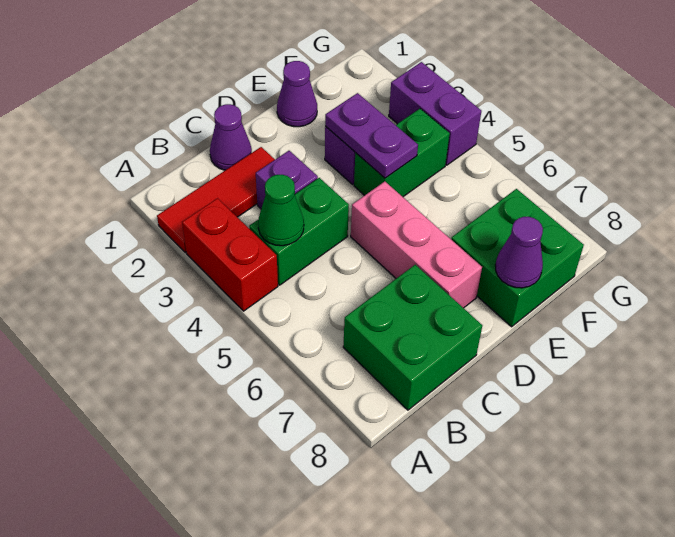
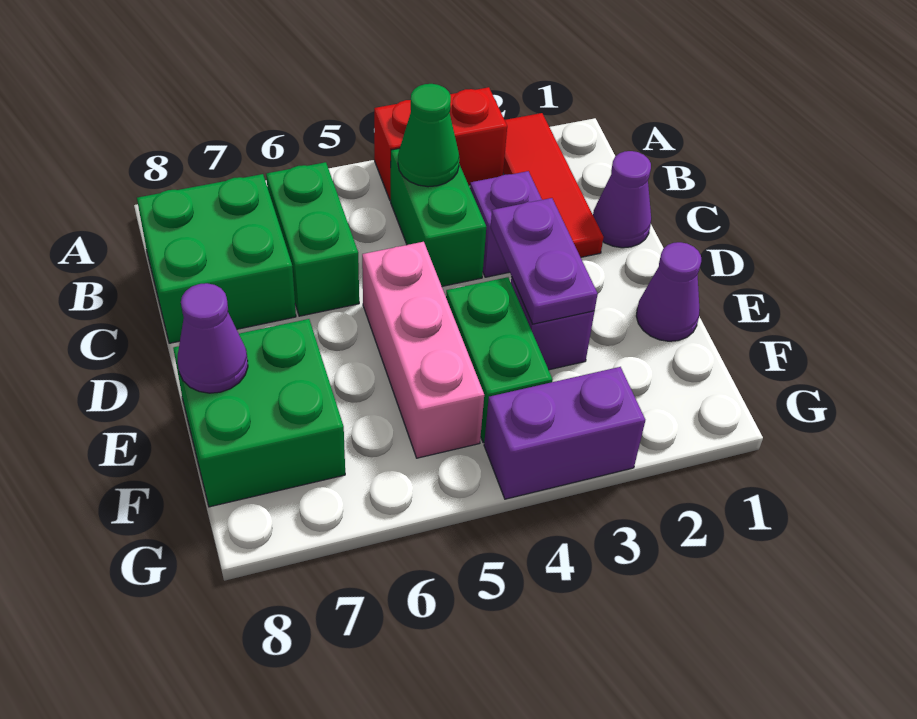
none -> green 1x2 brick [266,162,359,316]
pink 1x3 brick [351,181,482,308] -> pink 1x3 brick turned to [362,242,484,458]
purple 1x2 plate [325,93,418,178] -> purple 1x2 plate turned to [491,198,598,324]

